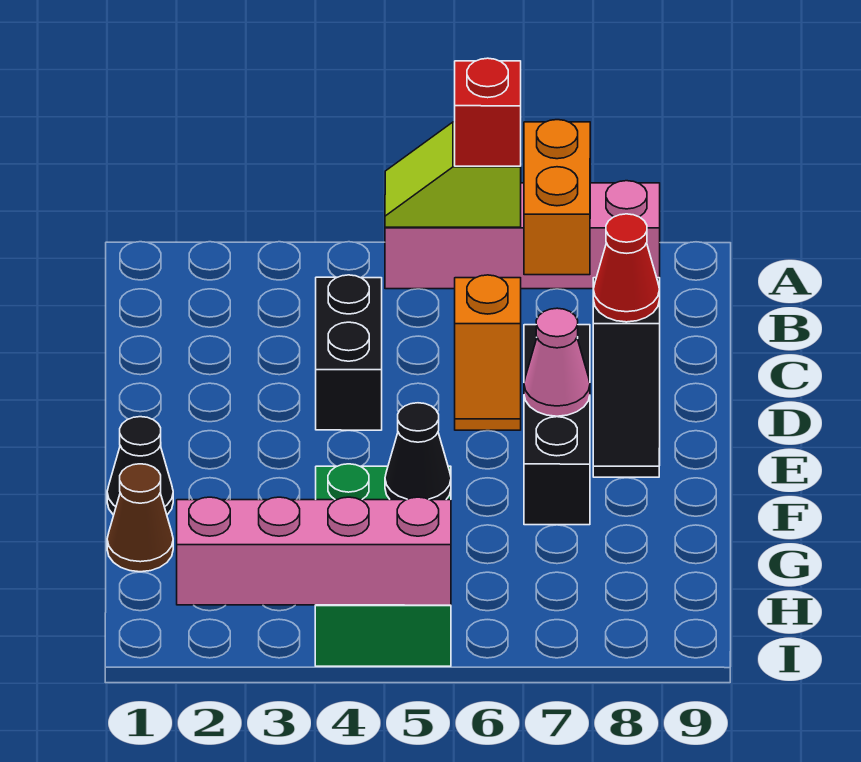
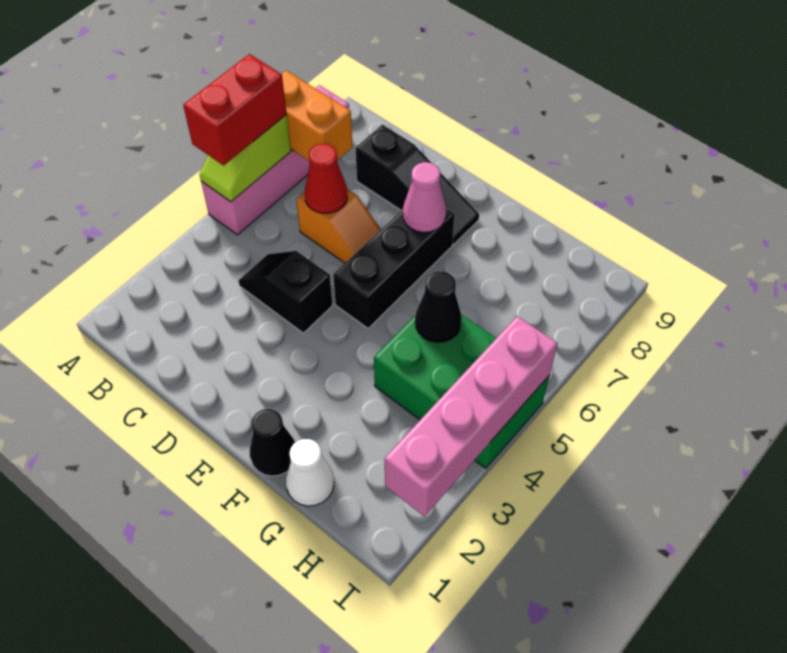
red 1x1 brick [455,58,521,166] -> red 1x2 brick [183,54,287,165]
black 1x2 brick [316,275,382,430] -> black 1x2 slope [238,251,333,333]
red 1x1 cone [593,214,660,322] -> red 1x1 cone moved to [305,144,348,213]
black 1x3 brick [524,325,590,525] -> black 1x3 brick turned to [333,208,455,328]
brown 1x1 cone [107,464,173,572] -> white 1x1 cone [286,439,334,506]

